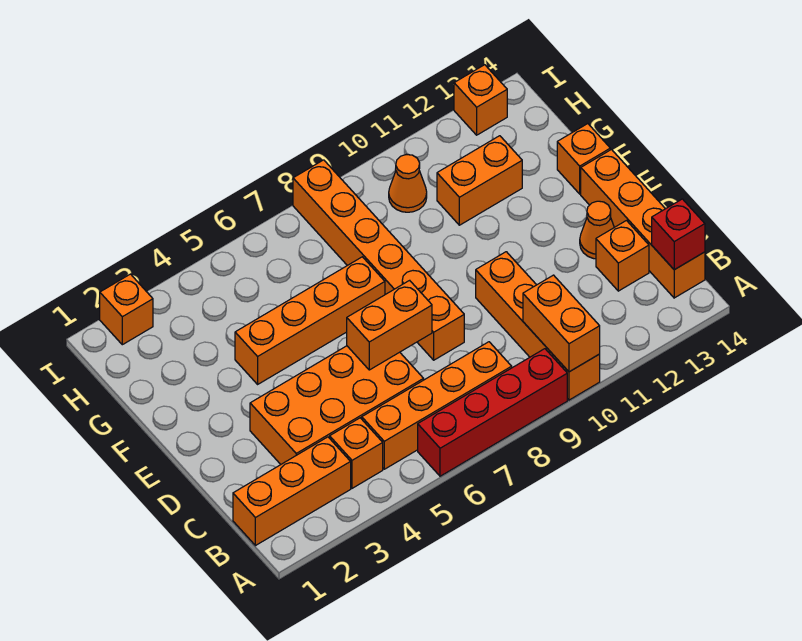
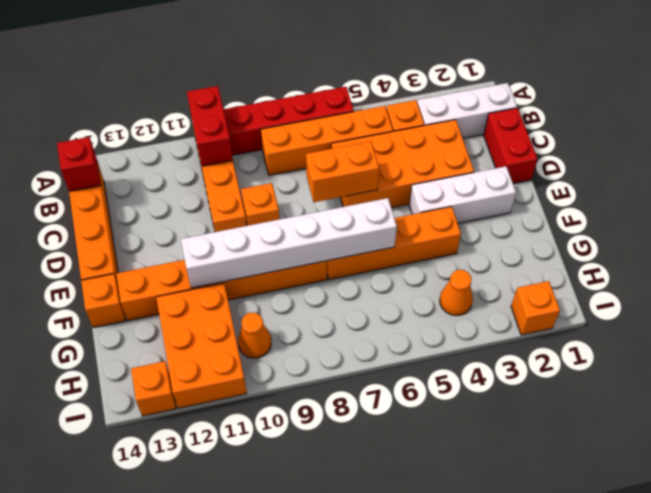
orange 1x2 brick [523,275,600,372] -> red 1x2 brick [187,86,233,166]
orange 1x3 brick [233,437,351,546] -> white 1x3 brick [417,83,517,138]
none -> red 1x2 brick [484,108,537,184]
orange 1x1 brick [596,221,649,291] -> orange 1x1 brick moved to [241,183,279,226]
orange 1x6 brick [293,160,464,360] -> orange 1x6 brick turned to [116,260,327,321]
orange 1x1 cone [580,201,614,259] -> orange 1x1 cone moved to [440,270,473,316]
none -> white 1x3 brick [409,166,516,223]
none -> white 1x6 brick [181,198,397,288]
orange 1x2 brick [437,136,522,225] -> orange 2x3 brick [156,283,247,408]

